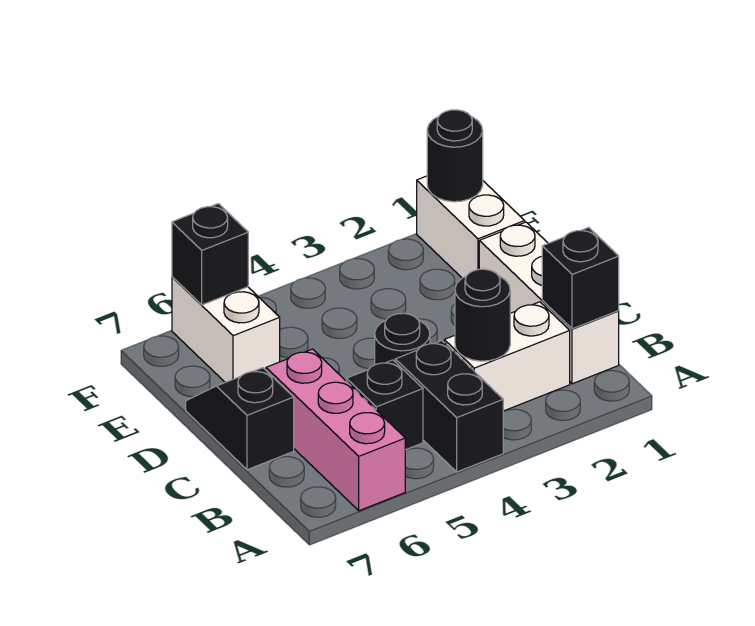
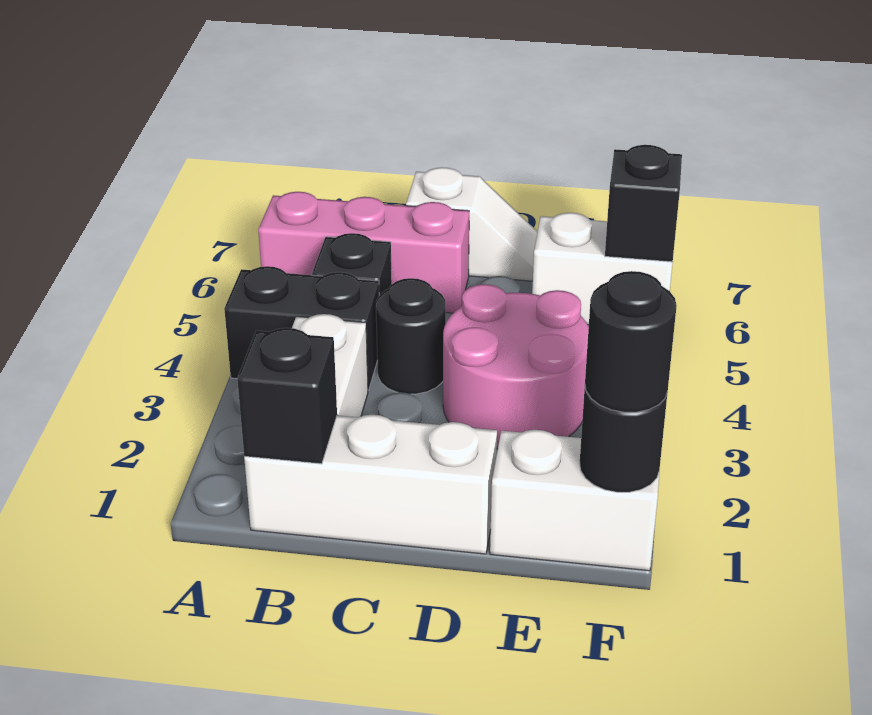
black 1x1 round brick [455,269,510,361] -> black 1x1 round brick moved to [585,271,677,412]
black 1x2 slope [186,368,294,470] -> white 1x2 slope [406,167,538,281]
none -> pink 2x2 round brick [443,284,589,449]

